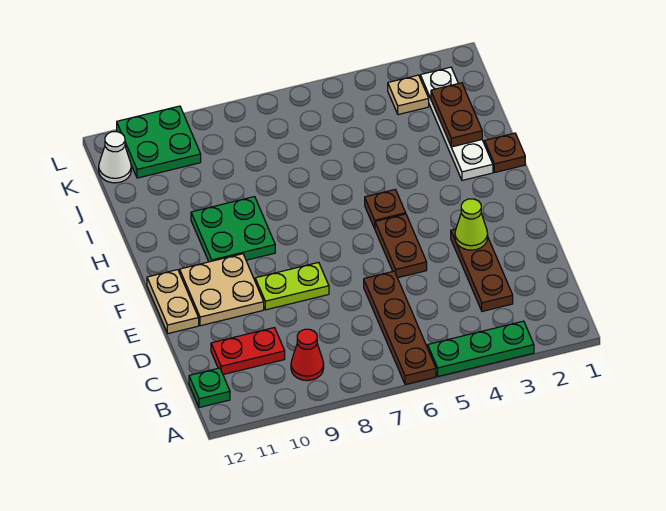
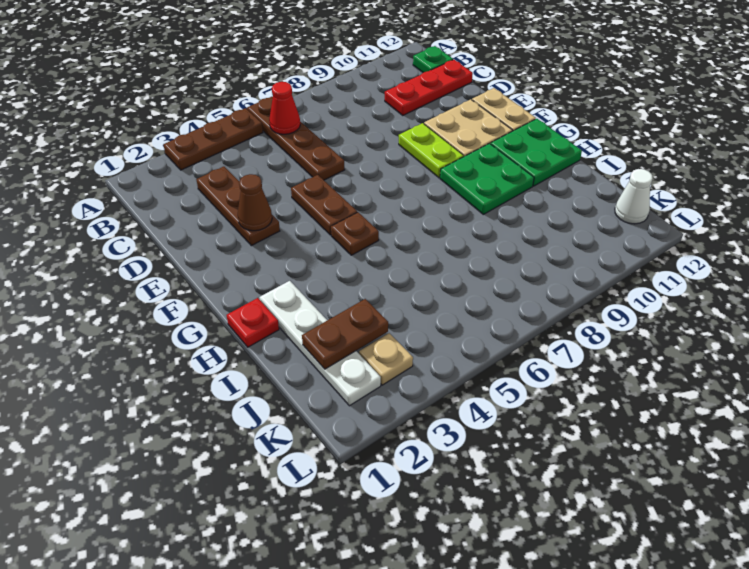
green 1x3 plate [428,321,534,376] -> brown 1x3 plate [163,108,263,170]
red 1x1 cone [291,329,324,381] -> red 1x1 cone moved to [269,82,300,134]
red 1x2 plate [211,328,285,374] -> red 1x3 plate [385,60,473,115]
lime 1x1 cone [455,199,488,250] -> brown 1x1 cone [238,174,272,231]
lime 1x2 plate [255,262,329,310] -> lime 1x2 plate turned to [399,123,464,178]
brown 1x1 plate [484,133,525,172] -> red 1x1 plate [227,298,279,347]
brown 1x2 plate [431,83,482,147] -> brown 1x2 plate turned to [302,299,388,369]
green 2x2 plate [117,106,201,178] -> green 2x2 plate moved to [491,119,582,186]

